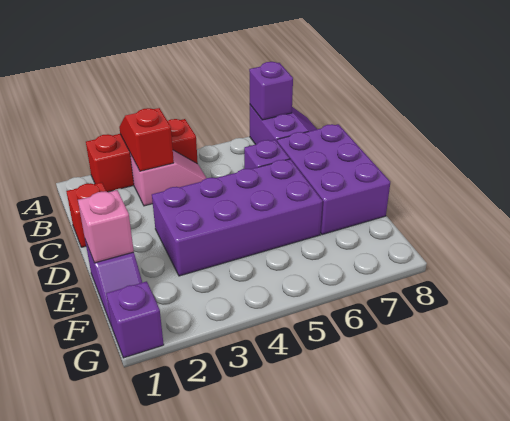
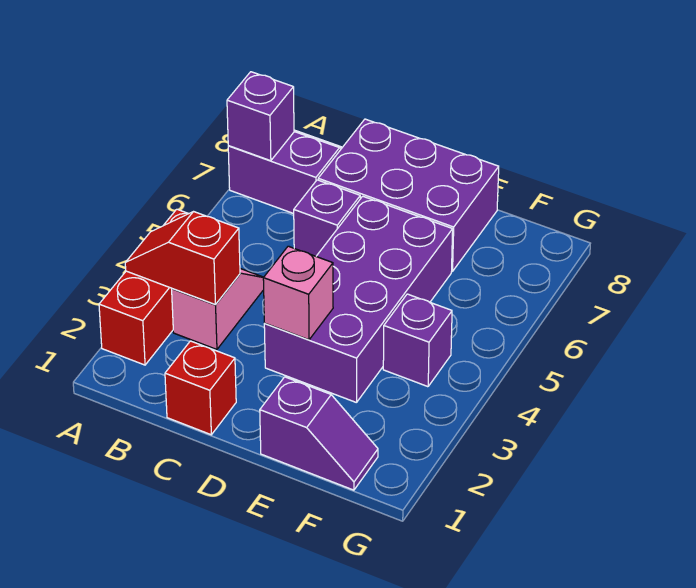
pink 1x1 brick [78,190,134,263] -> pink 1x1 brick moved to [263,246,333,340]
purple 1x1 brick [106,281,164,358] -> purple 1x1 brick moved to [383,294,452,387]

